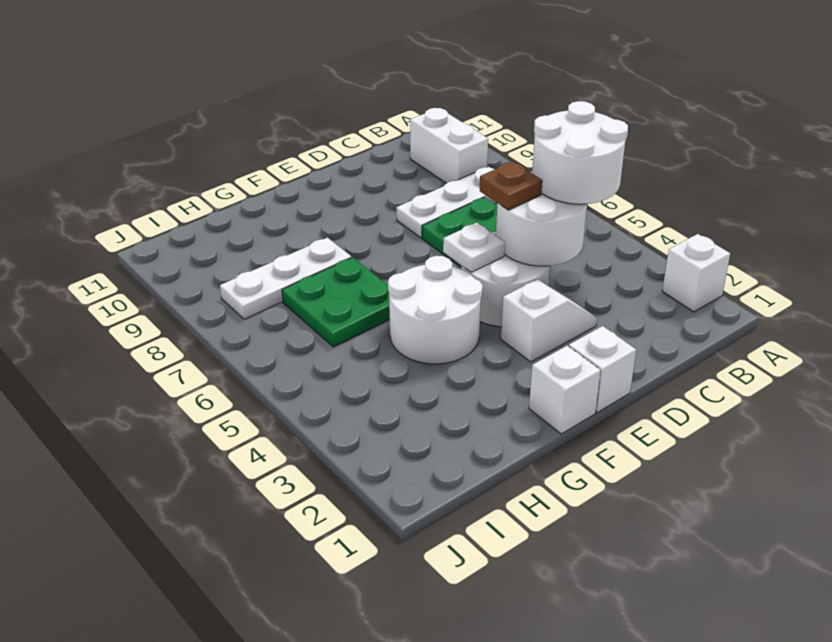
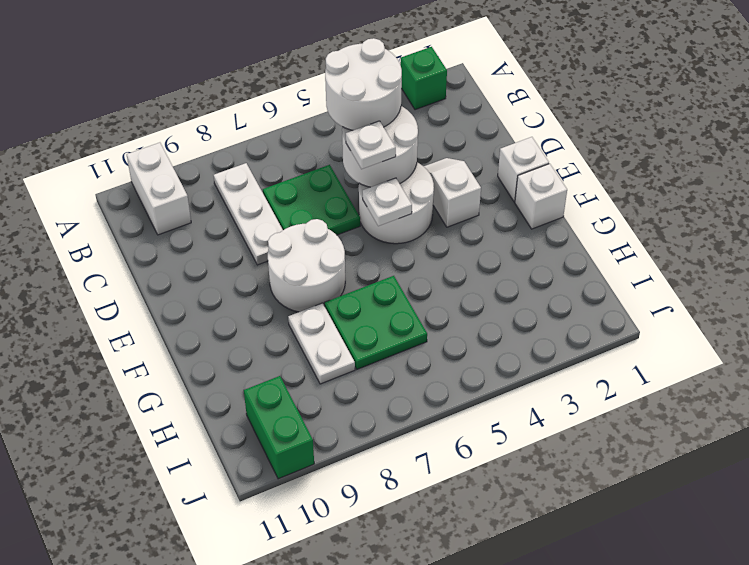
white 1x1 brick [662,234,730,312] -> green 1x1 brick [400,47,447,110]
white 1x2 brick [410,108,488,183] -> white 1x2 brick turned to [127,143,191,235]
brown 1x1 plate [480,162,542,210] -> white 1x1 plate [346,121,396,169]
white 2x2 round brick [388,256,483,364] -> white 2x2 round brick moved to [268,219,345,312]
white 1x3 plate [220,238,351,319] -> white 1x2 plate [288,303,355,384]
none -> green 1x2 brick [244,376,314,479]

